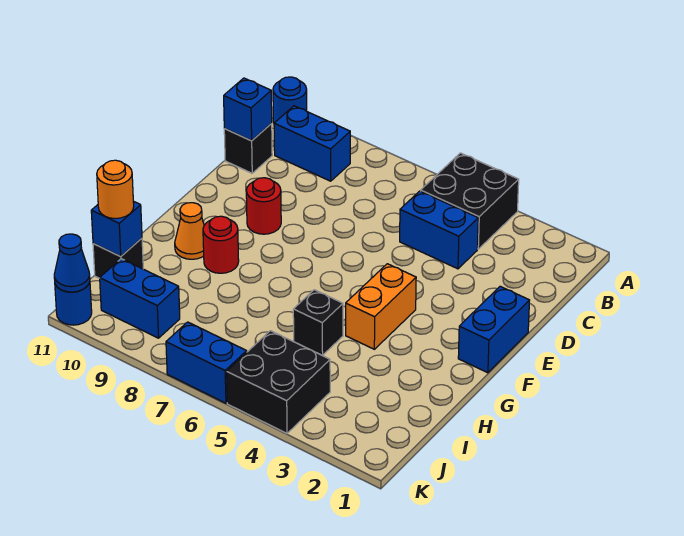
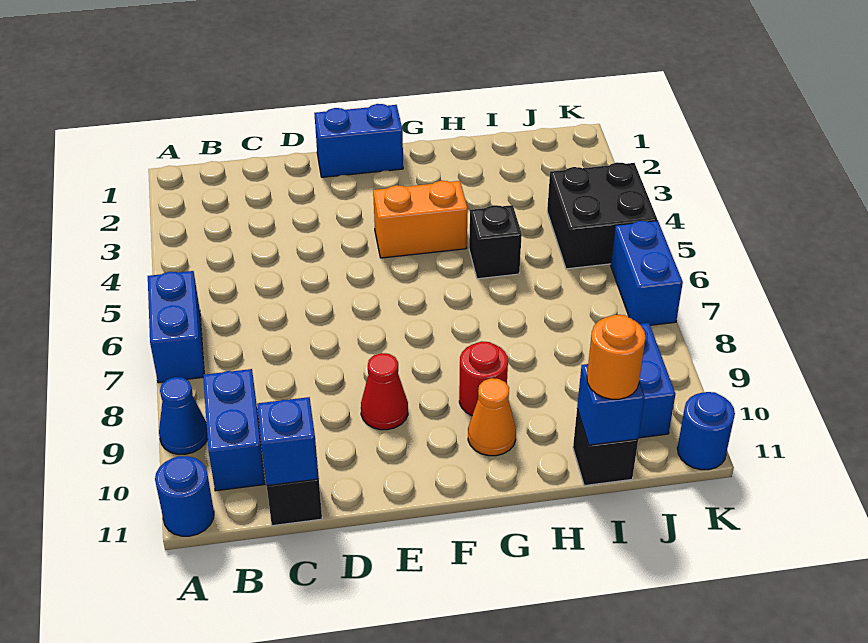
black 2x2 brick [421,153,519,249] -> none
blue 1x2 brick [400,191,478,269] -> blue 1x2 brick moved to [148,271,204,383]
red 1x1 round brick [246,178,281,234] -> red 1x1 cone [361,353,408,430]
blue 1x1 cone [54,234,90,292] -> blue 1x1 cone moved to [159,377,208,454]

